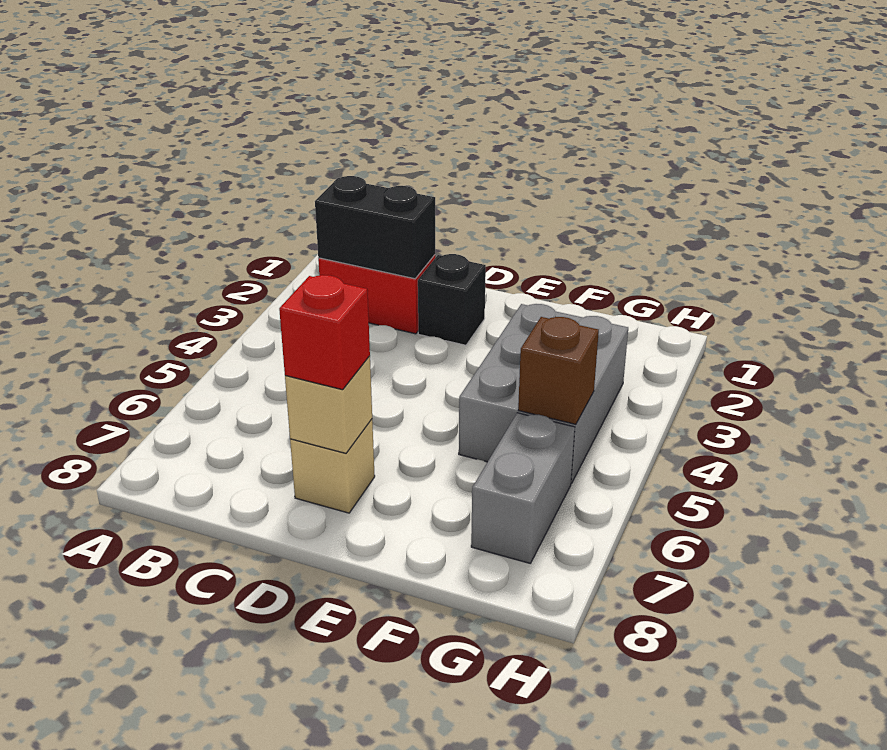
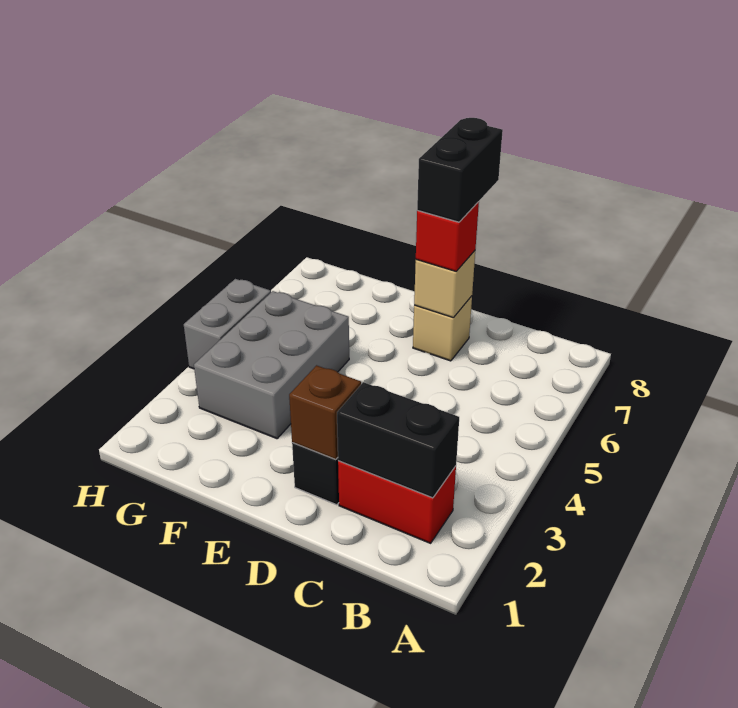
none -> black 1x2 brick [417,118,503,222]
brown 1x1 brick [518,317,599,424] -> brown 1x1 brick moved to [289,365,361,459]
grey 1x2 brick [471,413,575,563] -> grey 1x2 brick moved to [184,279,271,369]

